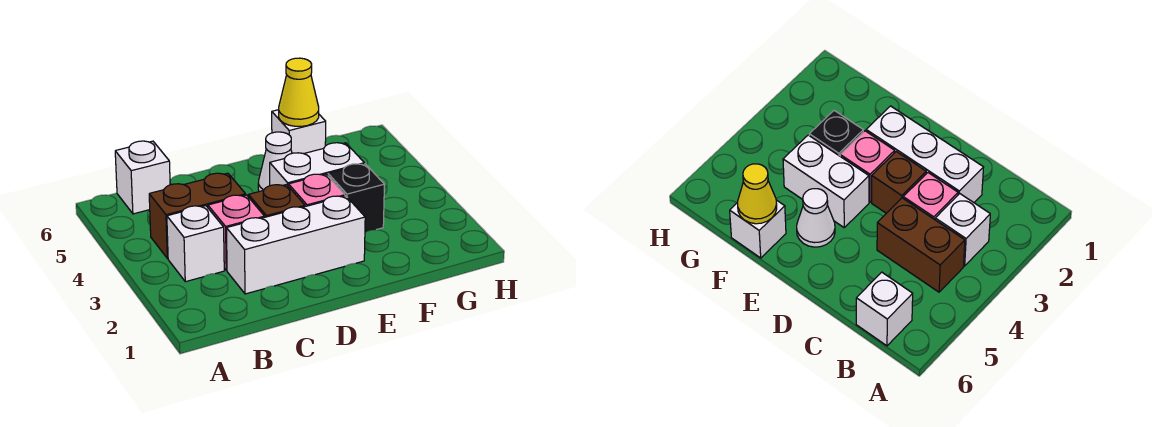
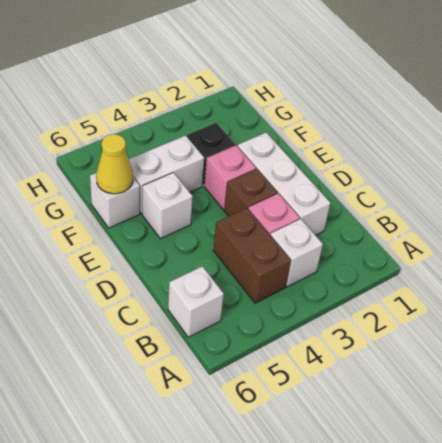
white 1x2 brick [270,143,364,186] -> white 1x2 brick turned to [129,136,204,214]
white 1x1 cone [258,132,292,192] -> white 1x1 brick [142,173,193,239]

